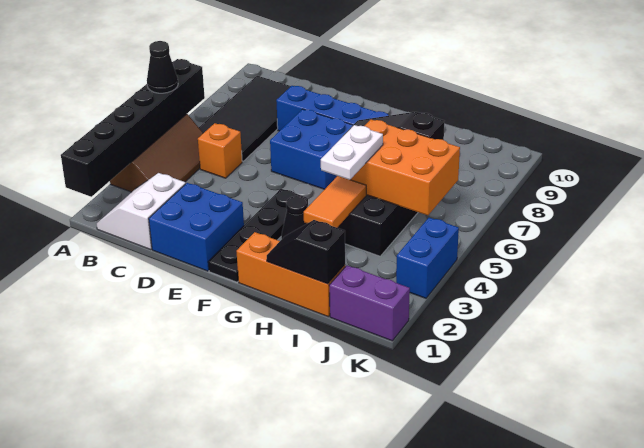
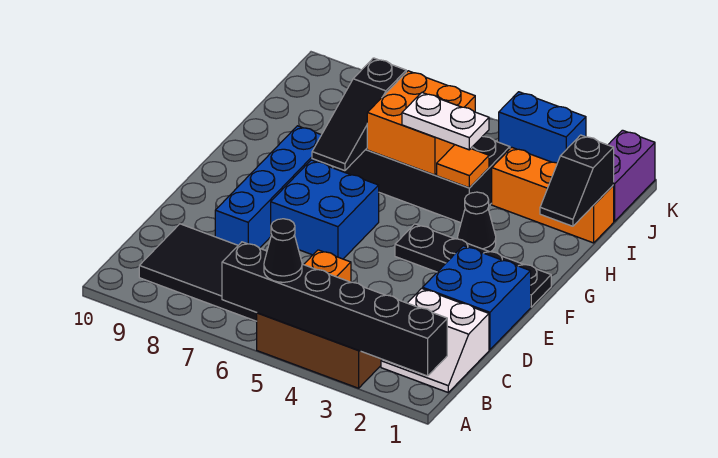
orange 1x3 brick [237,232,345,317] -> orange 1x3 brick turned to [492,147,614,243]
orange 1x2 tile [304,176,366,228] -> orange 1x1 tile [437,145,489,188]
orange 2x3 brick [350,120,460,215] -> orange 2x2 brick [367,71,475,175]

